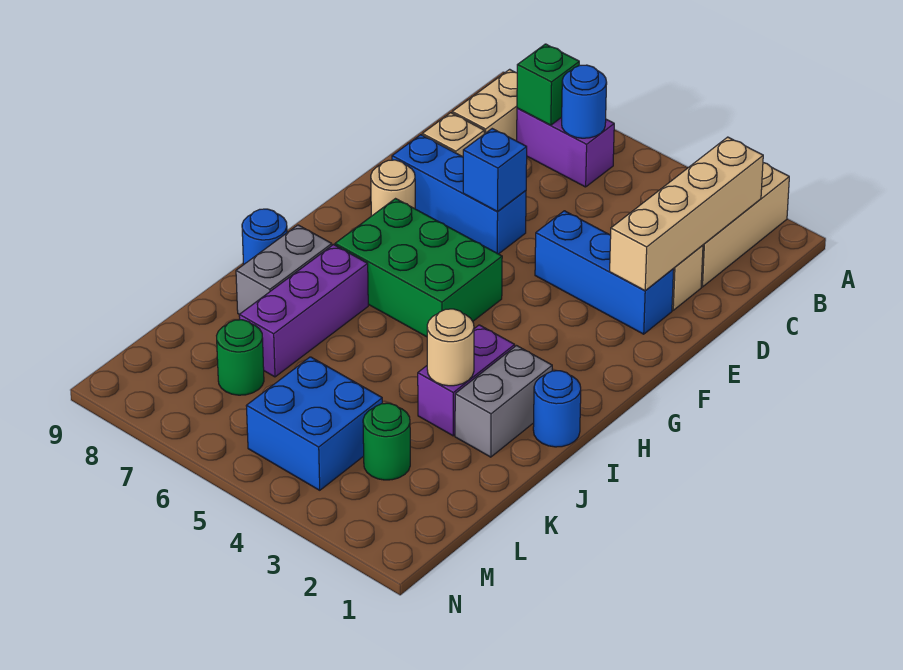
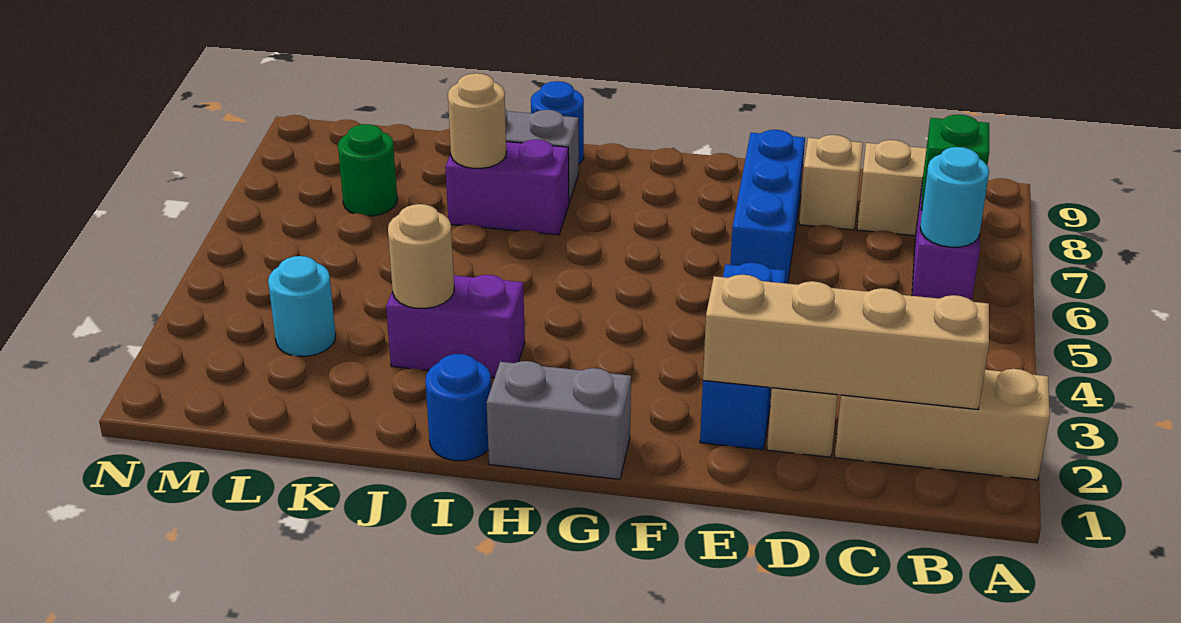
blue 1x1 round brick [562,65,607,138] -> cyan 1x1 round brick [920,147,989,247]
blue 1x1 brick [463,129,527,212] -> none
tan 1x1 round brick [371,160,415,216] -> tan 1x1 round brick moved to [448,73,506,168]
green 2x3 brick [335,199,502,337] -> none
grey 1x2 brick [455,346,552,457] -> grey 1x2 brick moved to [486,361,631,479]
purple 1x3 brick [239,245,368,377] -> purple 1x2 brick [445,139,569,235]
green 1x1 round brick [363,403,410,480] -> cyan 1x1 round brick [268,256,336,356]
blue 2x2 brick [246,357,382,490] -> none

